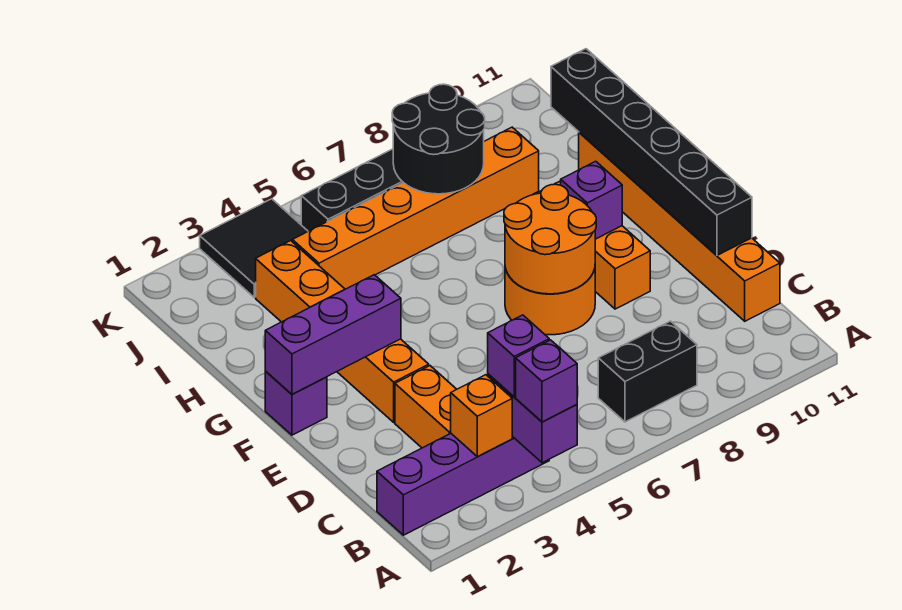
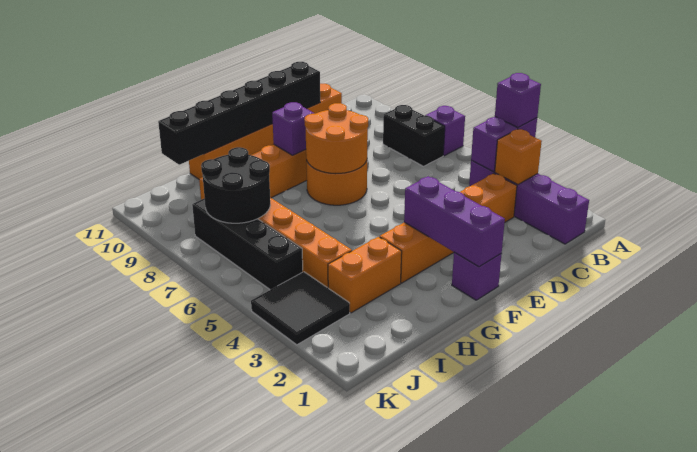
purple 1x1 brick [488,315,549,397] -> purple 1x1 brick moved to [426,106,465,156]

